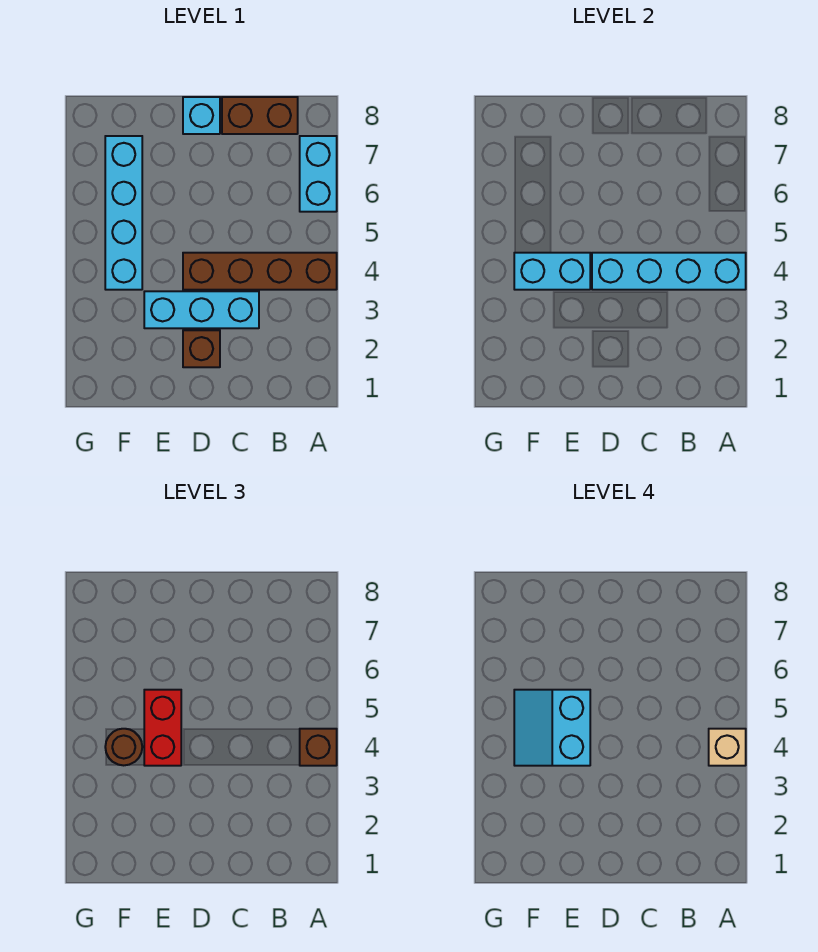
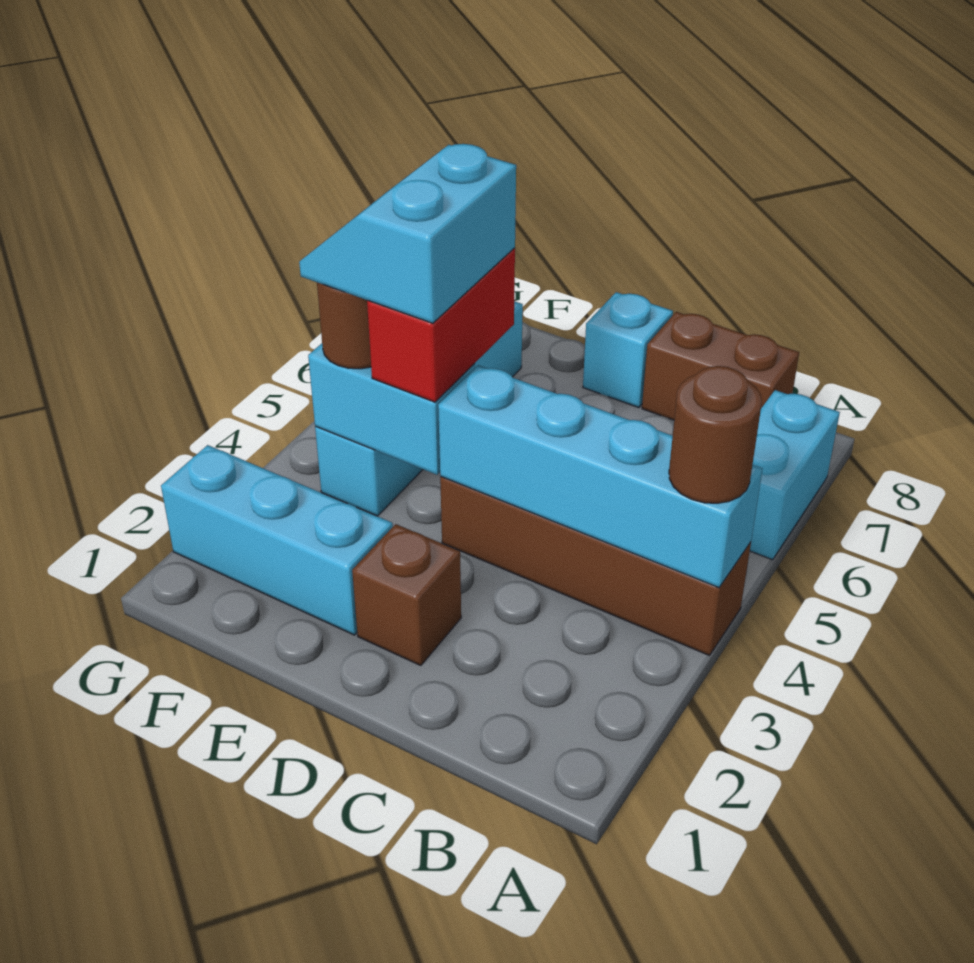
brown 1x1 brick [300,729,337,766] -> brown 1x1 round brick [669,366,762,503]
tan 1x1 brick [709,729,746,766] -> none
cyan 1x3 brick [144,291,259,328] -> cyan 1x3 brick moved to [161,445,393,635]

